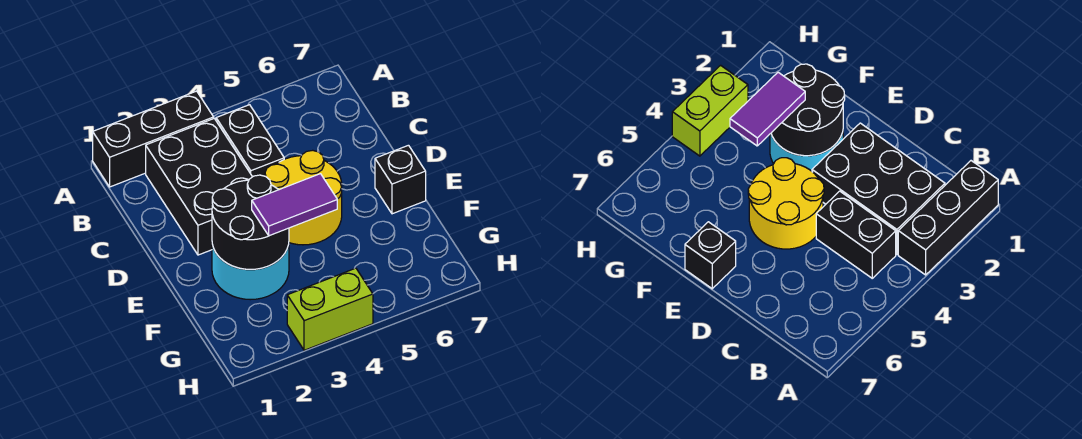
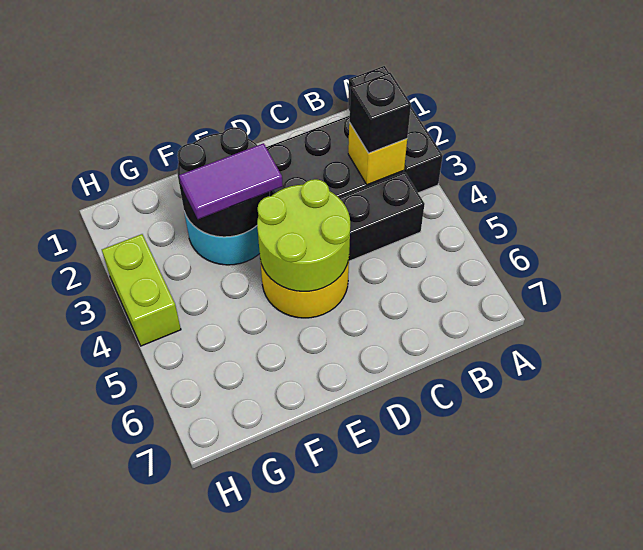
none -> yellow 1x1 brick [348,123,407,185]
none -> lime 2x2 round brick [257,179,350,291]
black 1x1 brick [375,145,426,214] -> black 1x1 brick moved to [349,73,411,153]
purple 1x2 tile [252,174,337,236] -> purple 1x2 tile turned to [179,143,283,219]

